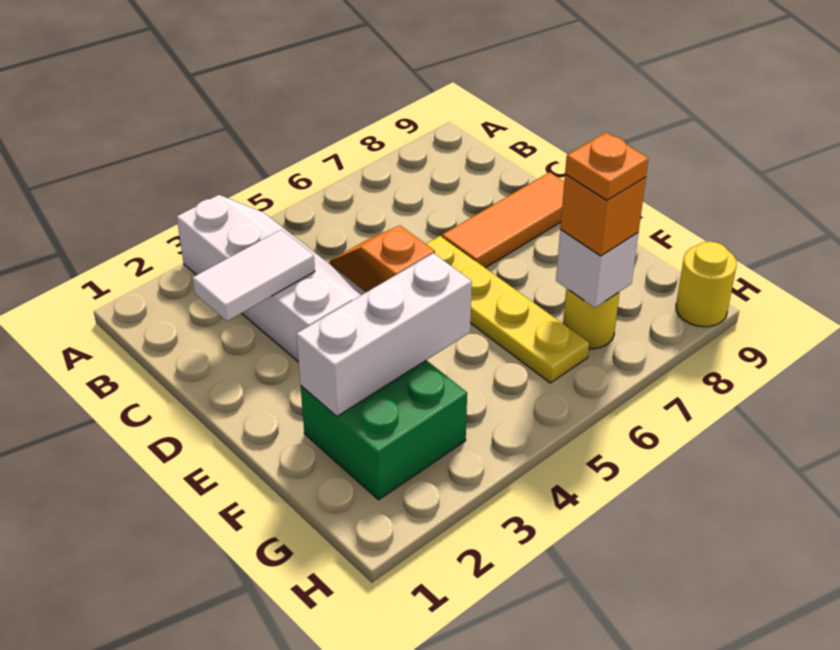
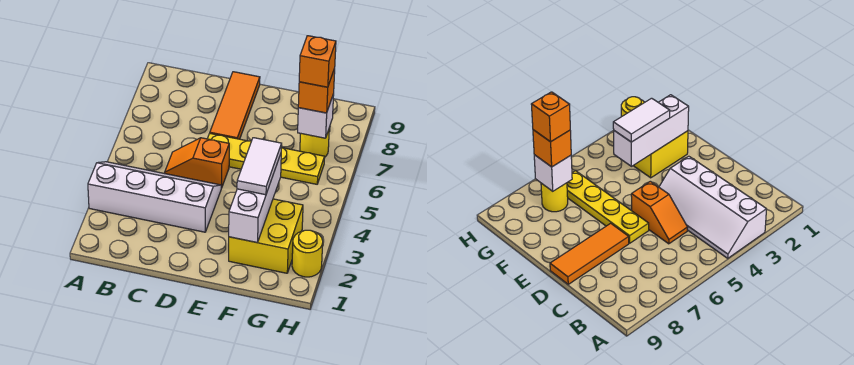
white 1x2 tile [193,230,315,321] -> white 1x2 tile moved to [237,138,282,195]
green 2x2 brick [301,360,467,500] -> yellow 2x2 brick [229,199,303,273]
orange 1x1 plate [565,133,649,200] -> orange 1x1 brick [299,36,336,87]
yellow 1x1 round brick [676,242,737,327] -> yellow 1x1 round brick moved to [292,230,323,277]

